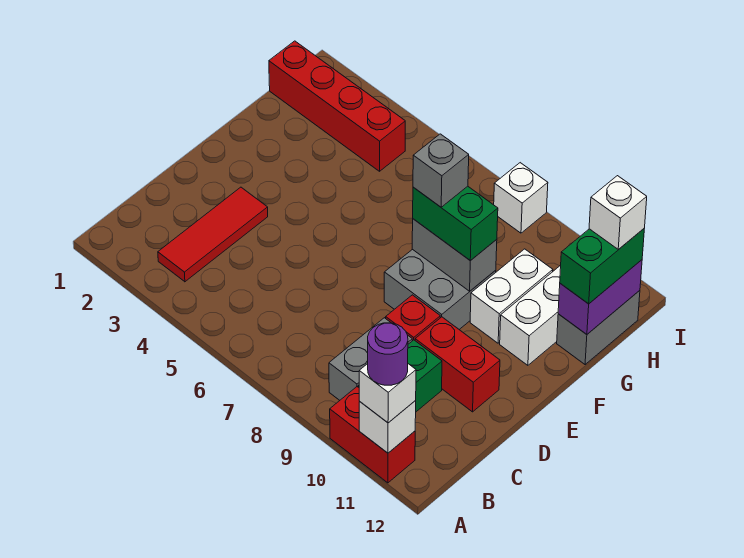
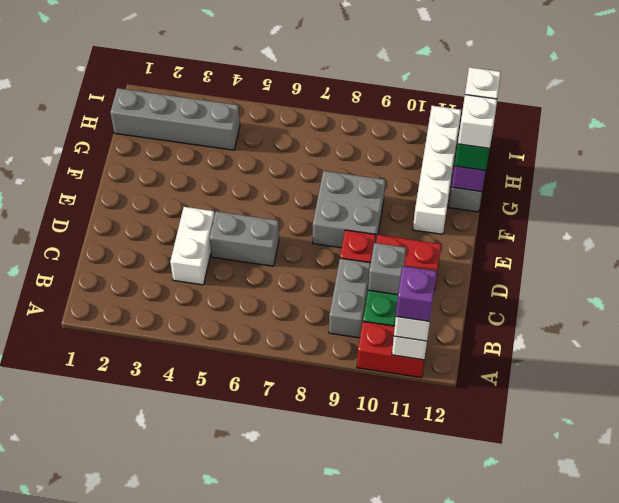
purple 1x1 round brick [368,323,408,385] -> purple 1x1 brick [396,266,437,322]
red 1x3 tile [158,187,268,282] -> none
grey 1x2 brick [412,219,497,291] -> grey 1x2 brick moved to [210,211,279,266]
green 1x2 brick [413,186,498,261] -> none
grey 1x1 brick [413,134,469,207] -> grey 1x1 brick moved to [368,243,406,295]
white 1x2 brick [470,249,553,343] -> white 1x2 brick moved to [170,207,215,285]
red 1x4 brick [269,41,405,171] -> grey 1x4 brick [110,88,240,150]
white 1x1 brick [494,163,548,233] -> white 1x1 brick moved to [458,95,497,148]

